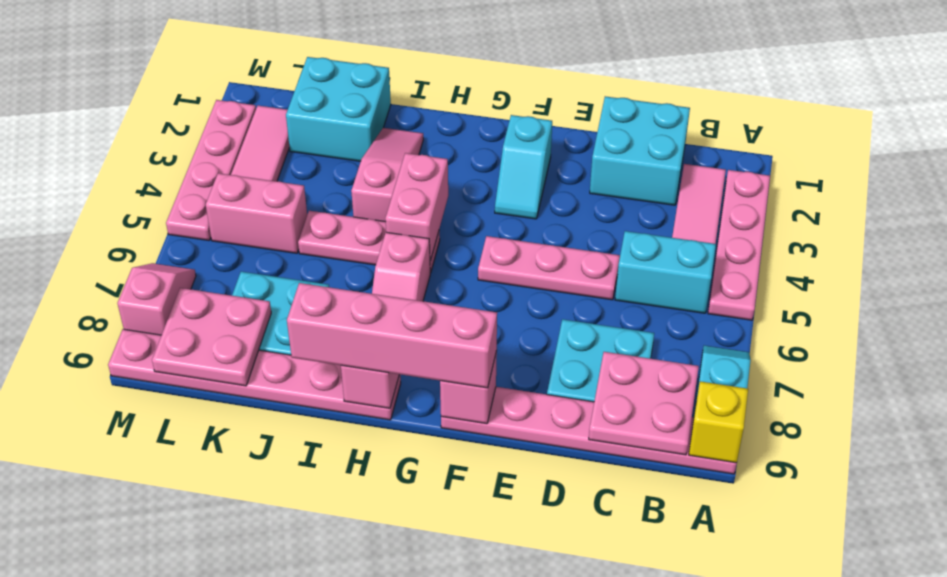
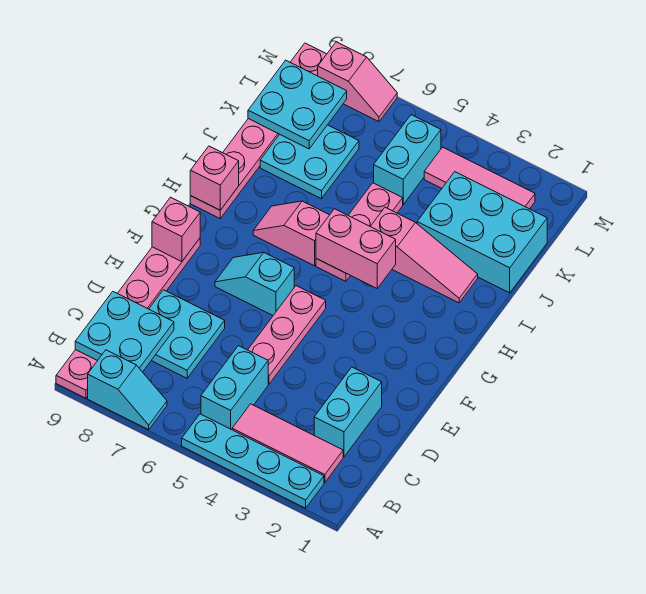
pink 1x4 plate [708,170,770,320] -> cyan 1x4 plate [182,414,324,508]
yellow 1x1 brick [689,381,748,463] -> none
pink 2x2 plate [589,352,699,455] -> cyan 2x2 plate [75,292,174,372]
cyan 2x2 brick [590,96,690,205] -> cyan 1x2 brick [314,367,382,457]
cyan 1x2 slope [495,115,552,219] -> cyan 1x2 slope moved to [215,252,294,315]
pink 1x4 brick [287,283,497,388] -> none
cyan 2x2 brick [286,57,391,161] -> cyan 2x3 brick [417,172,547,293]
pink 1x2 brick [206,173,307,253] -> cyan 1x2 brick [374,115,441,204]
pink 2x2 plate [152,288,271,386] -> cyan 2x2 plate [248,60,347,149]
pink 1x4 plate [166,100,256,240] -> none

